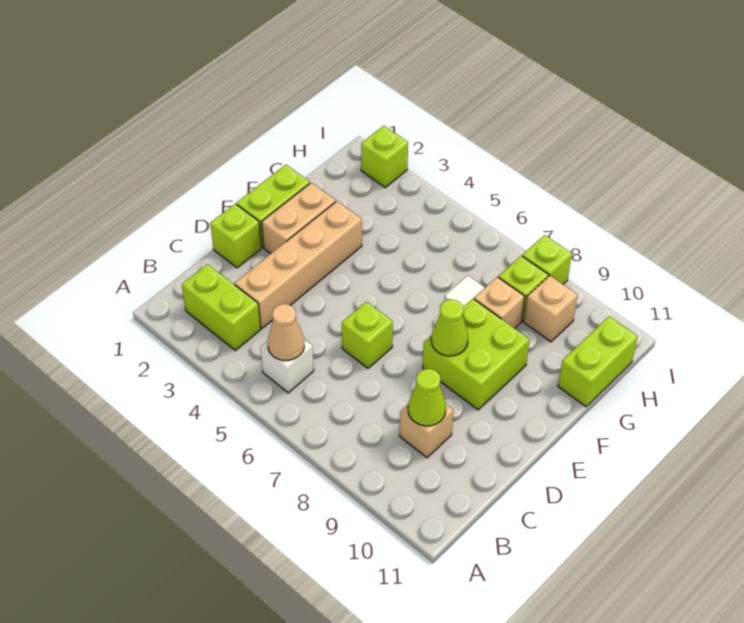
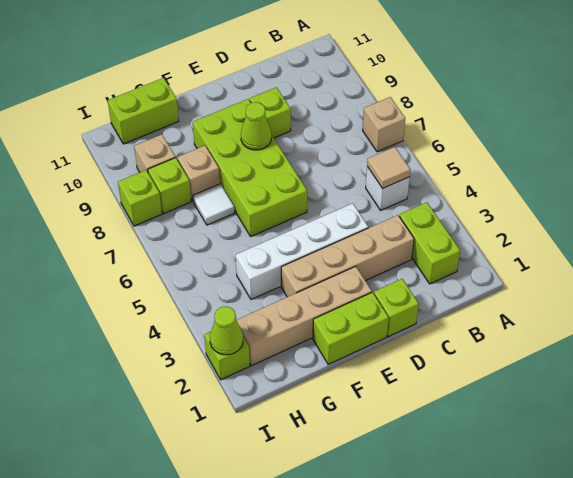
tan 1x1 cone [268,304,304,360] -> tan 1x1 tile [367,147,411,189]
tan 1x1 brick [400,404,453,458] -> tan 1x1 brick moved to [363,97,405,152]
lime 1x1 cone [408,369,446,426] -> lime 1x1 cone moved to [210,306,243,355]
none -> white 1x4 brick [236,203,368,299]
lime 1x1 brick [342,302,393,368] -> lime 1x1 brick moved to [250,87,291,138]
tan 1x2 brick [262,183,336,254] -> tan 1x4 brick [237,266,372,366]
lime 2x2 brick [423,299,530,410] -> lime 2x4 brick [193,99,307,236]

